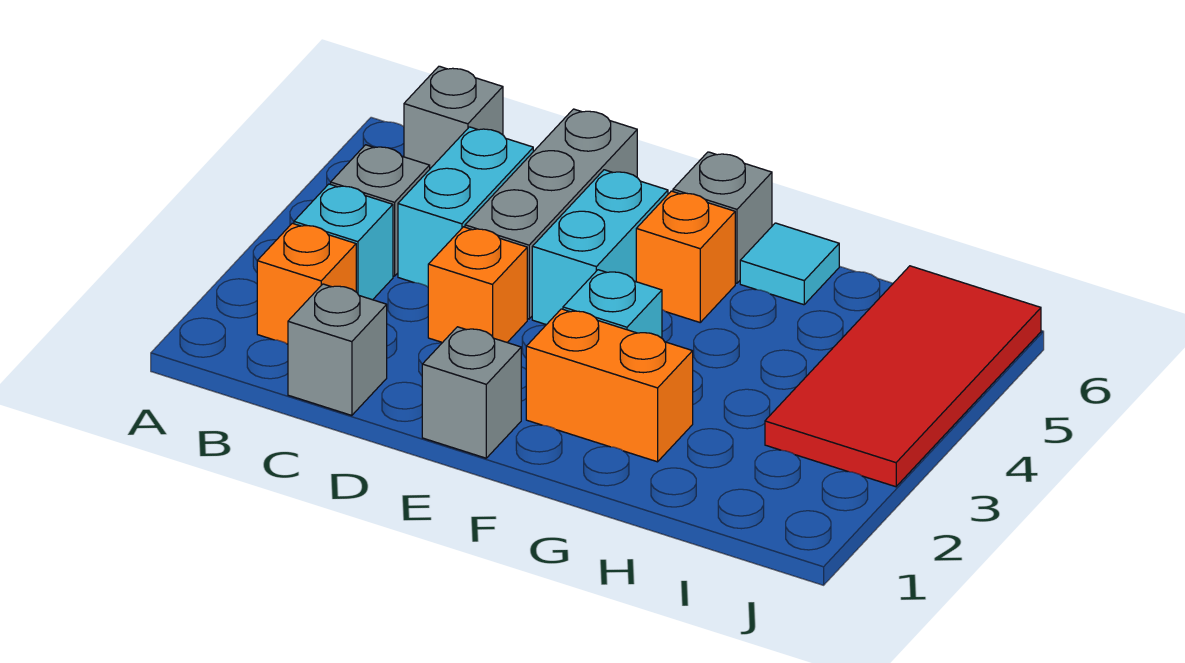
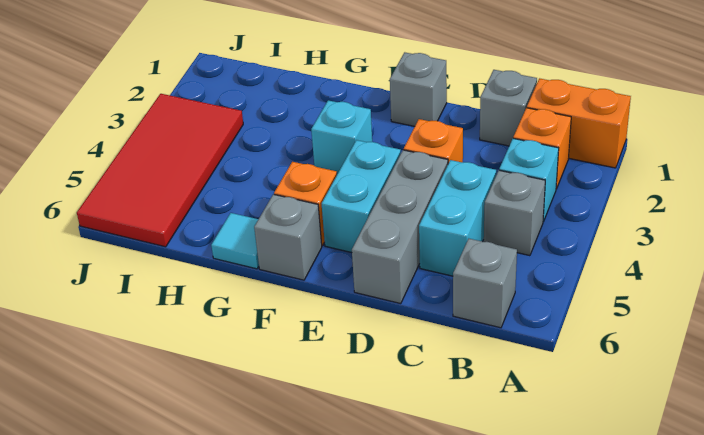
orange 1x2 brick [526,309,693,462] -> orange 1x2 brick moved to [527,78,631,168]

